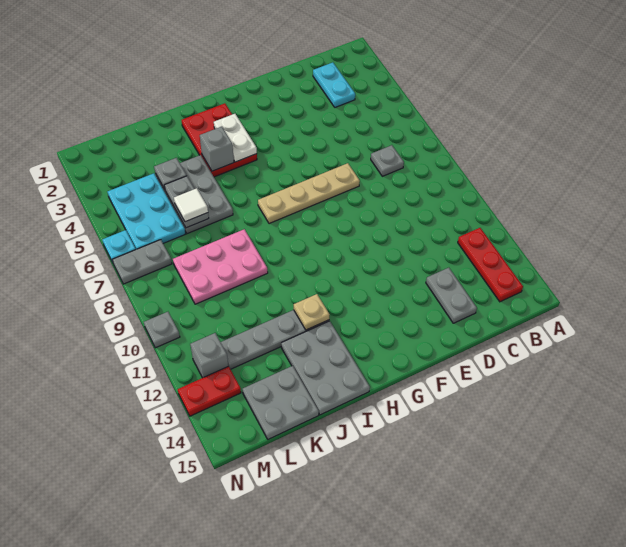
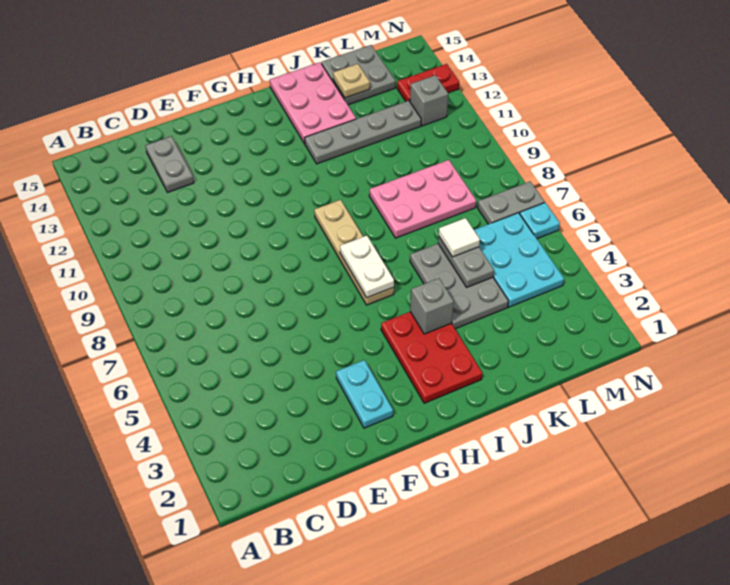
red 1x3 plate [458,228,523,302] -> none
cyan 1x2 plate [313,62,355,107] -> cyan 1x2 plate moved to [336,360,393,428]
grey 1x1 plate [371,145,404,176] -> none
tan 1x4 plate [258,163,360,224] -> tan 1x4 plate turned to [314,200,394,305]
white 1x2 plate [214,114,257,162] -> white 1x2 plate moved to [340,236,394,298]
tan 1x1 plate [294,294,330,330] -> tan 1x1 plate moved to [333,64,370,98]
grey 2x3 plate [281,321,370,415] -> pink 2x3 plate [270,62,356,144]
grey 1x1 plate [154,158,187,189] -> none
grey 1x1 plate [144,312,180,348] -> none

